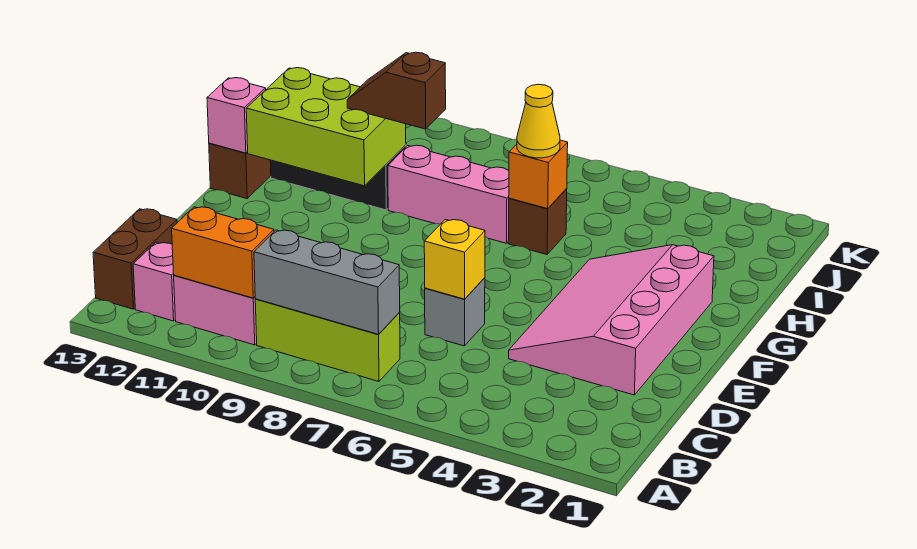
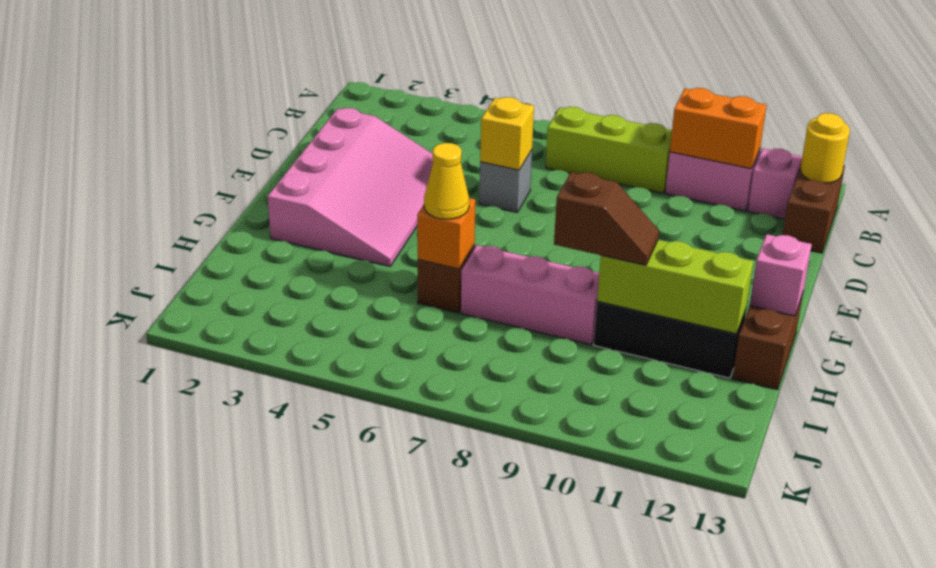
grey 1x3 brick [254,230,400,334] -> none
none -> yellow 1x1 round brick [800,113,850,183]
lime 2x3 brick [246,68,406,186] -> lime 1x3 brick [597,240,754,334]

